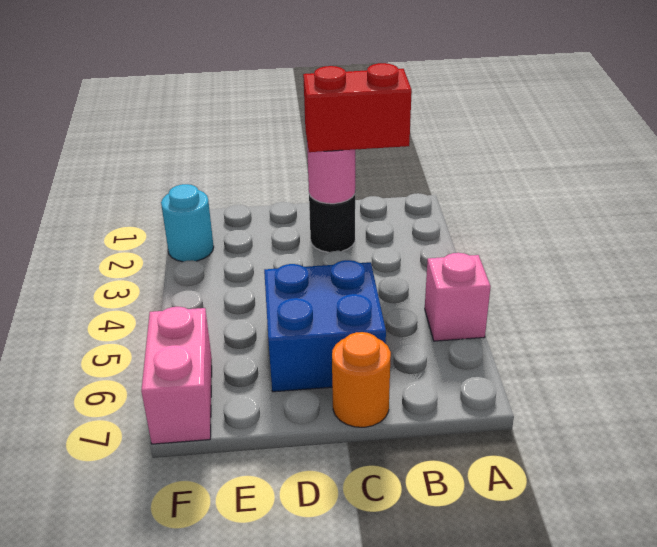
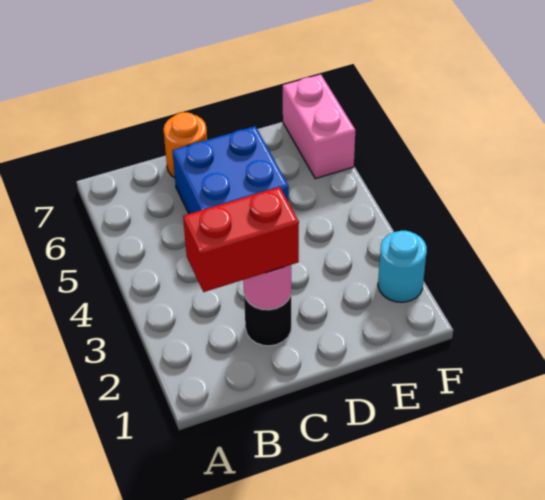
pink 1x1 brick [425,253,491,341] -> none

